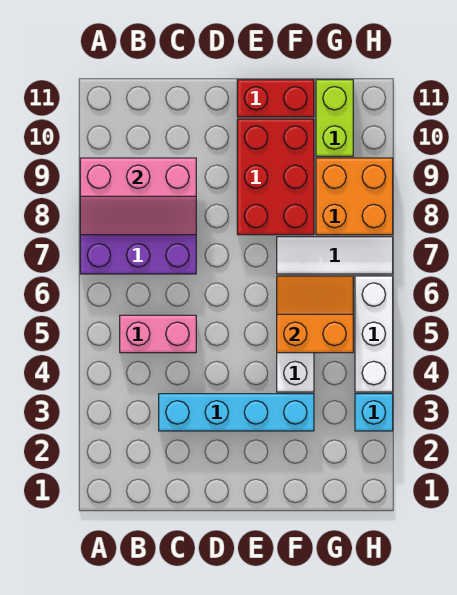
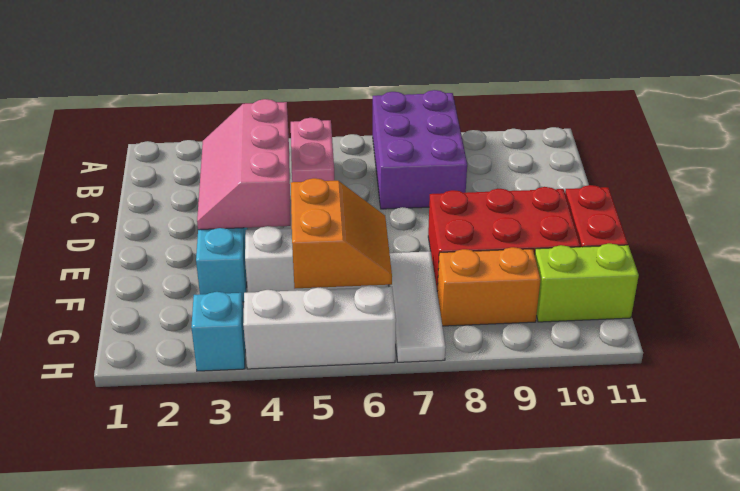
pink 2x3 slope [80,158,196,235] -> pink 2x3 slope moved to [197,99,291,230]
orange 2x2 brick [316,158,393,235] -> orange 1x2 brick [437,247,541,326]

